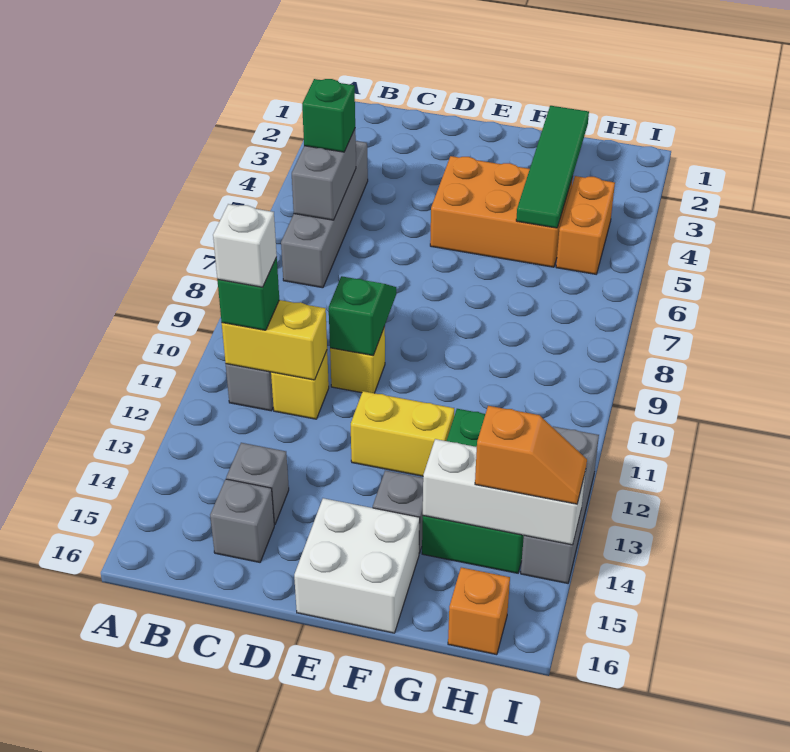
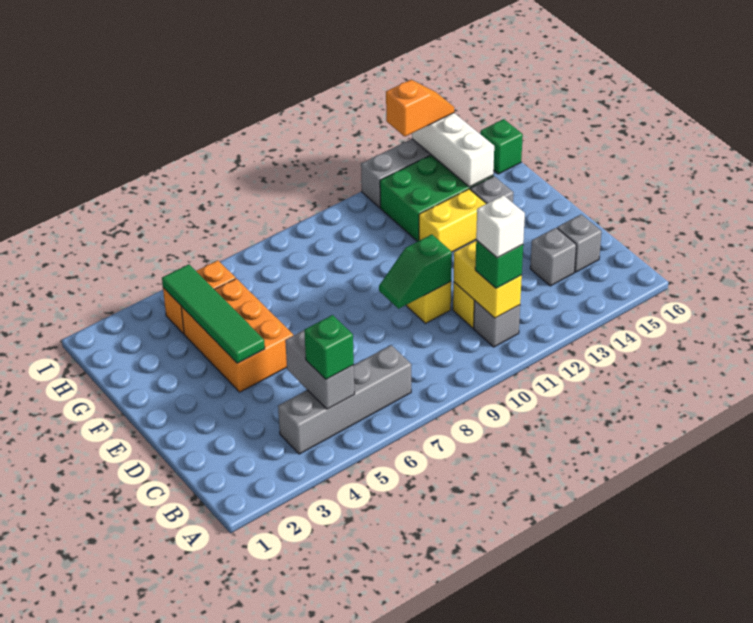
grey 1x2 brick [292,129,356,220] -> grey 1x2 brick turned to [285,330,354,409]
yellow 1x2 brick [351,391,454,476] -> yellow 1x2 brick turned to [419,189,486,252]
white 2x2 brick [294,498,420,633] -> none
green 1x4 tile [516,106,589,228] -> green 1x4 tile turned to [162,264,265,363]
orange 1x2 slope [475,406,587,504] -> orange 1x2 slope turned to [386,80,454,136]
orange 1x1 brick [448,567,510,655] -> green 1x1 brick [481,119,523,174]

